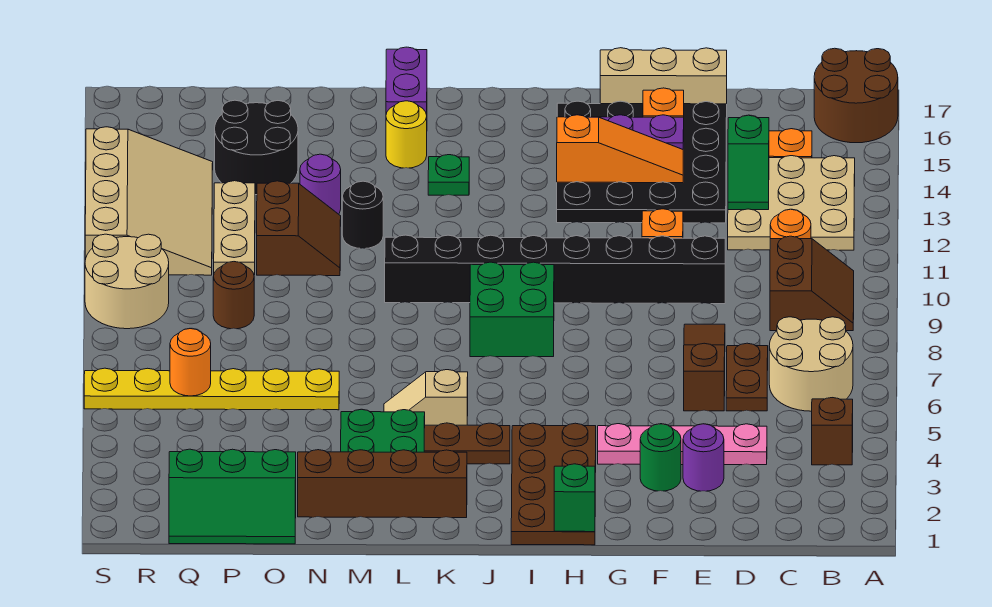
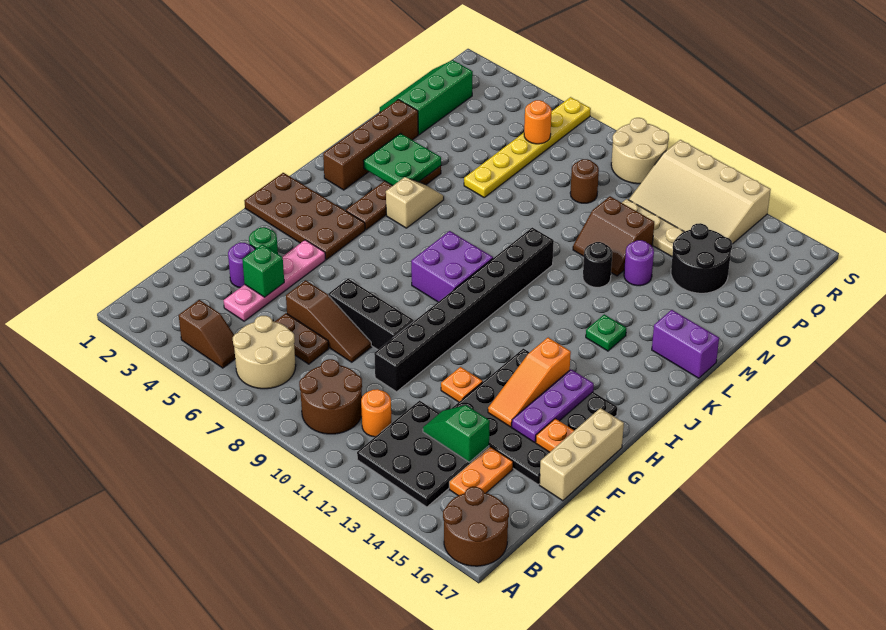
brown 2x2 slope [770,236,854,331] -> brown 2x2 round brick [299,359,362,434]
tan 3x3 plate [728,156,855,250] -> black 3x3 plate [357,401,489,507]
none -> black 1x3 brick [328,279,414,350]
green 1x1 brick [554,464,595,532] -> green 1x1 brick moved to [242,244,284,297]
green 2x2 brick [470,262,554,357] -> purple 2x2 brick [411,231,493,302]
yellow 1x1 round brick [386,101,427,168] -> none

